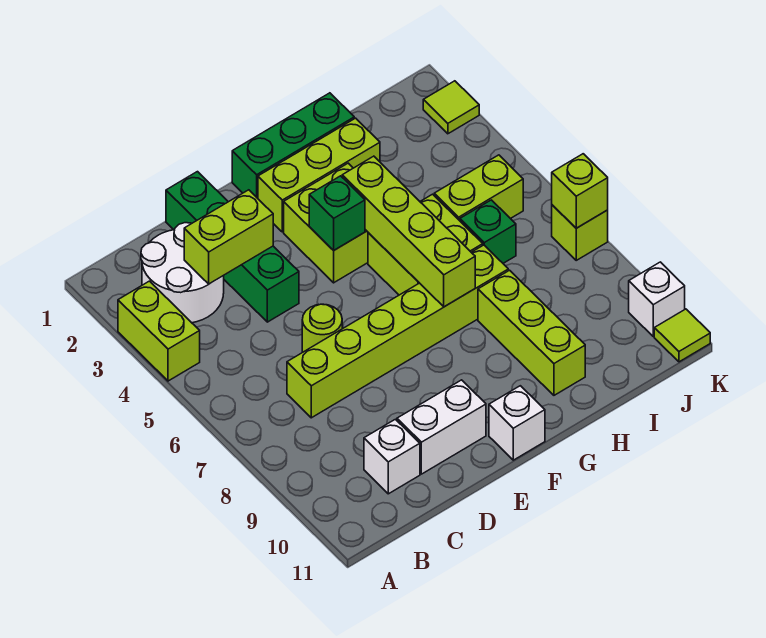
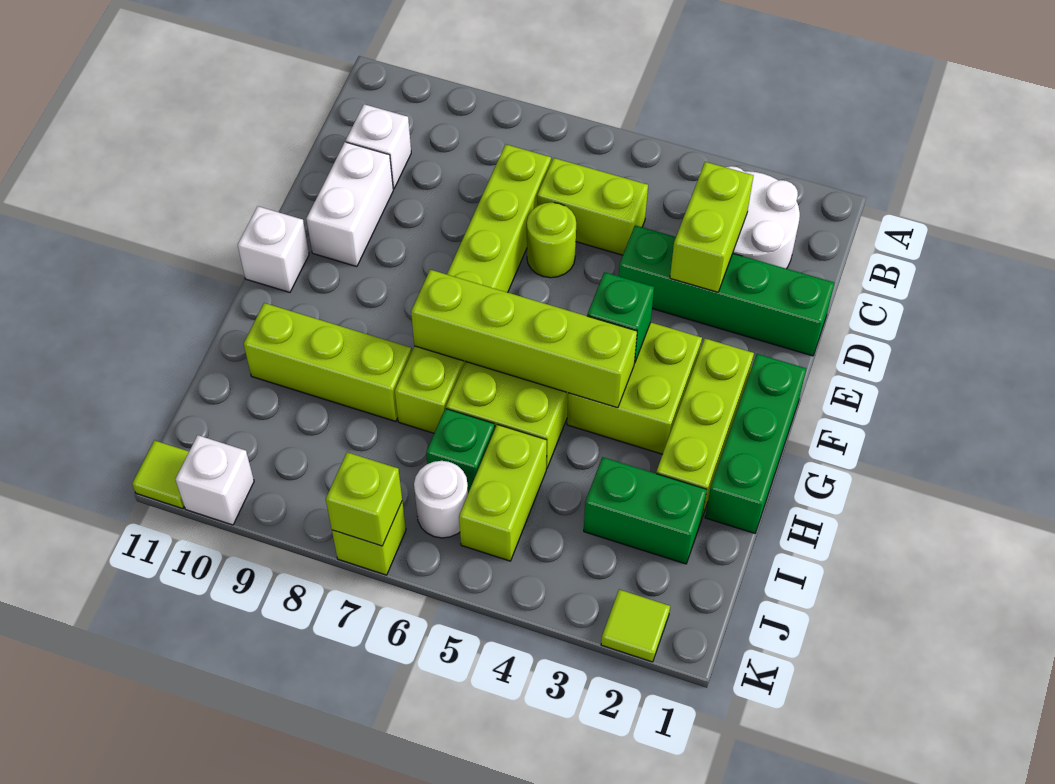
lime 1x2 brick [118,281,200,381] -> lime 1x2 brick moved to [537,158,648,255]
none -> green 1x2 brick [584,457,707,564]
none -> white 1x1 round brick [414,461,468,538]

